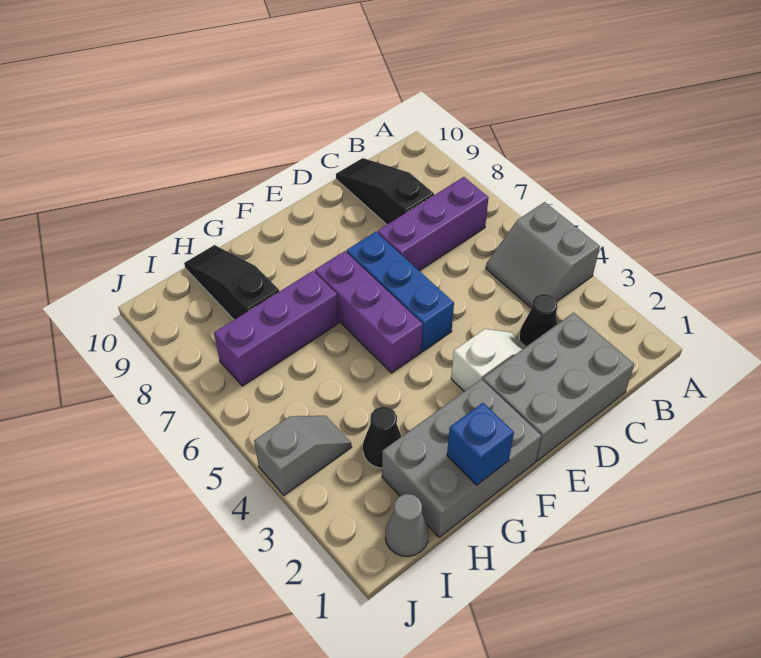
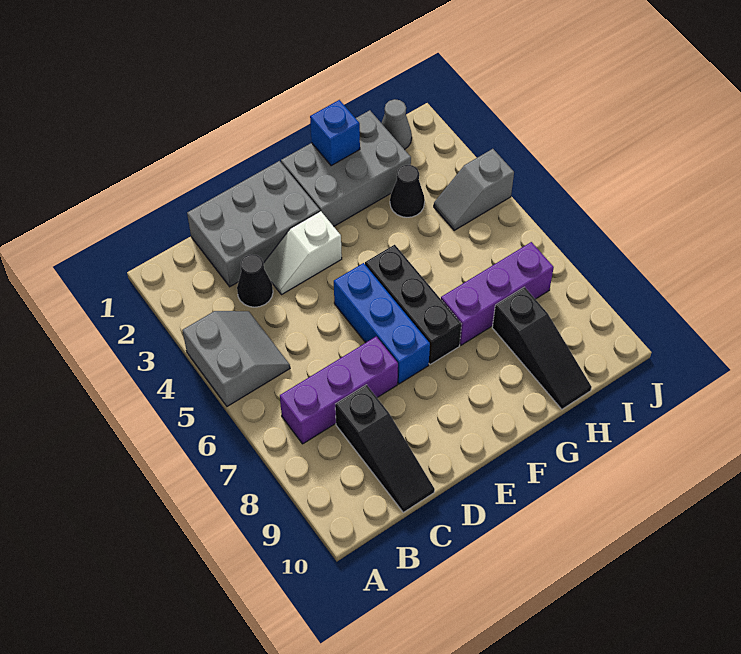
purple 1x3 brick [315,251,423,373] -> black 1x3 brick [365,245,461,365]

